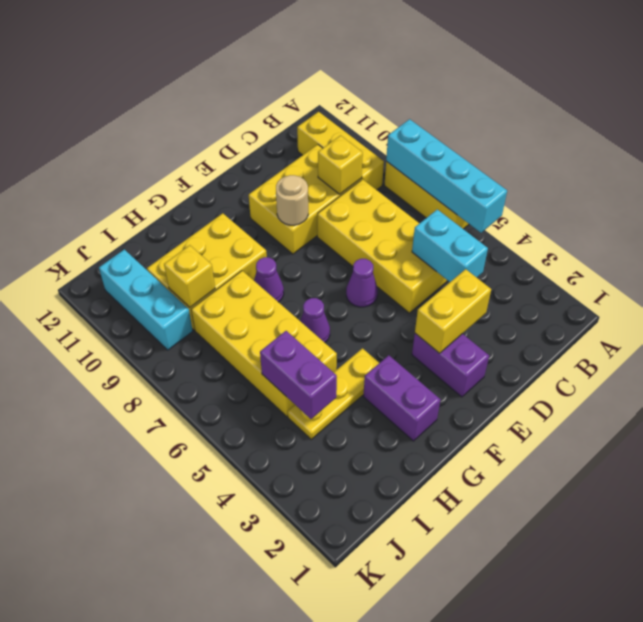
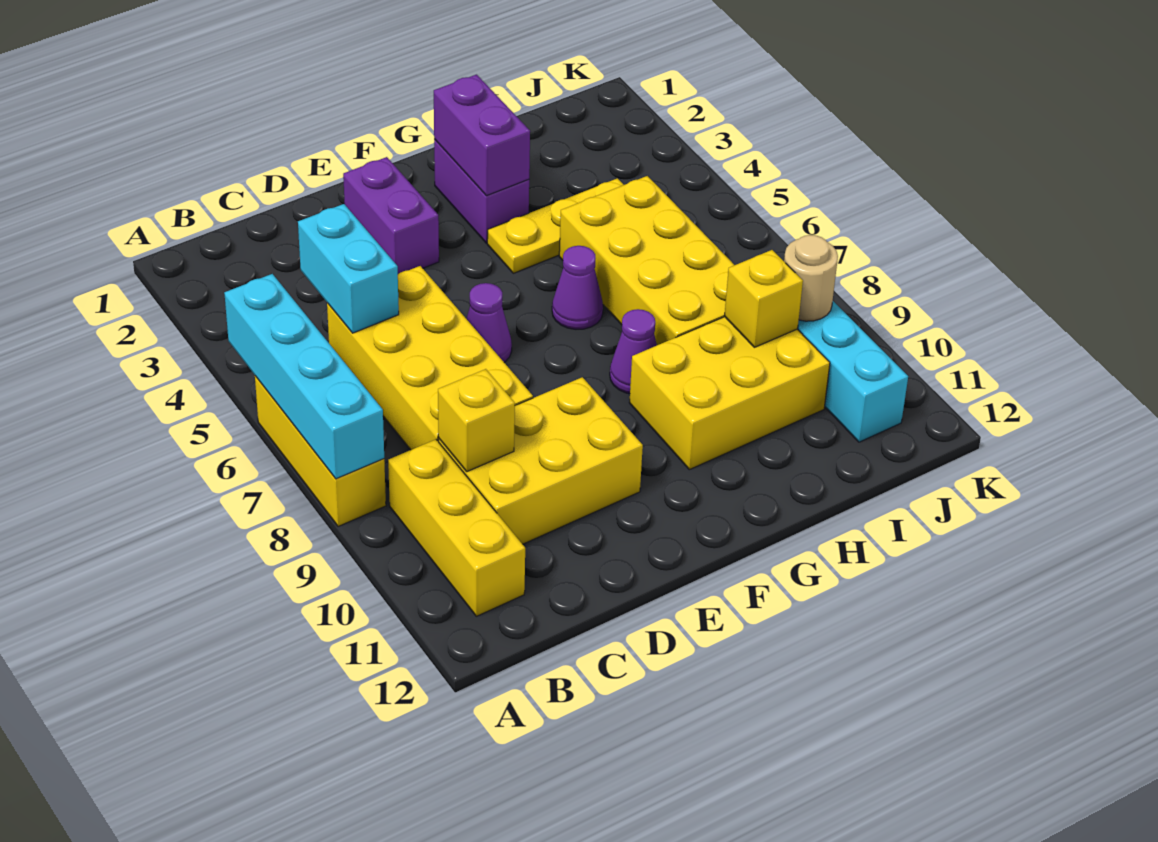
yellow 1x2 brick [415,269,491,353] -> none
tan 1x1 round brick [276,175,308,225] -> tan 1x1 round brick moved to [784,235,838,321]
purple 1x2 brick [260,331,337,419] -> purple 1x2 brick moved to [434,75,530,196]

